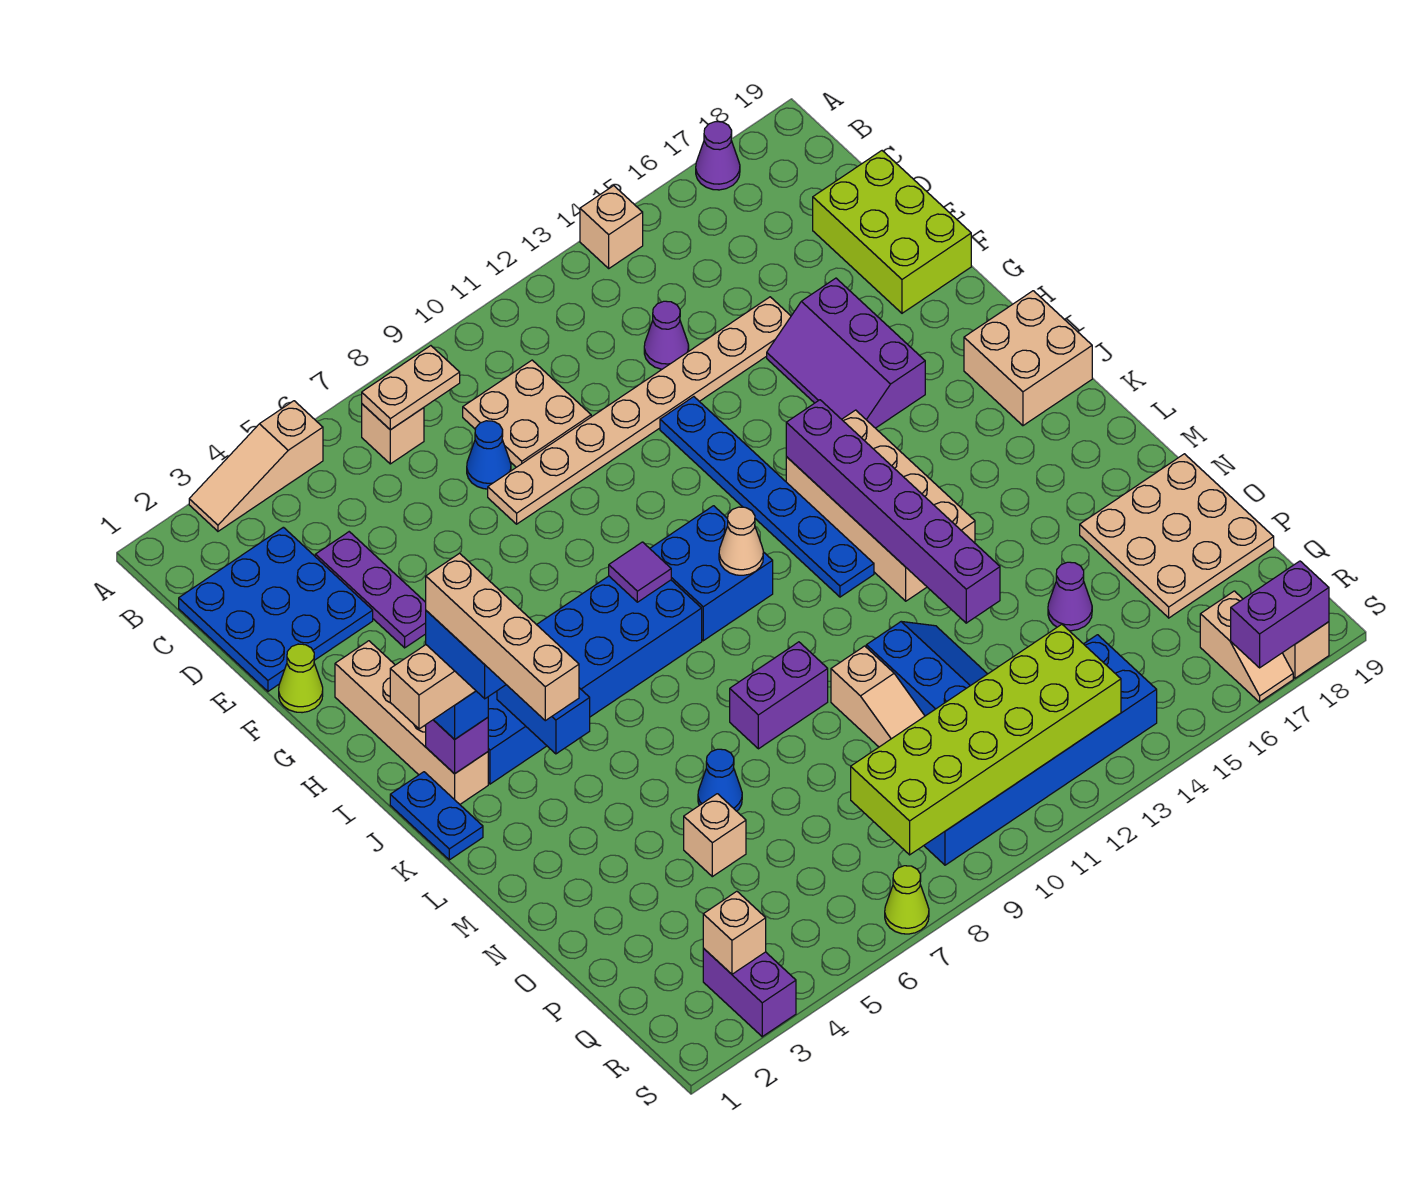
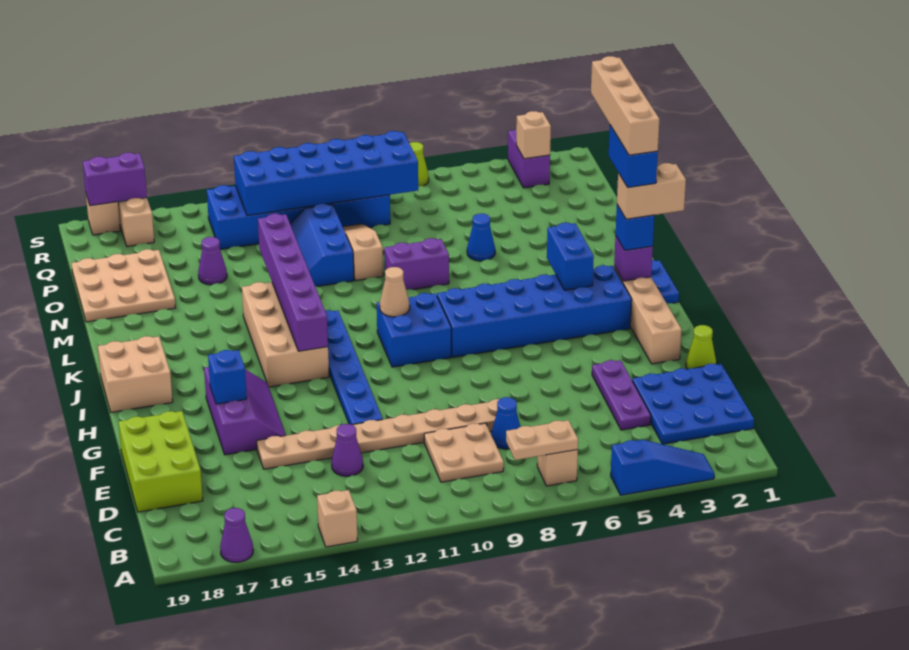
tan 1x3 slope [189,401,323,531] -> blue 1x3 slope [611,440,714,495]
none -> blue 1x1 brick [208,350,247,404]
purple 1x1 tile [609,542,671,602] -> none
tan 1x1 brick [684,794,746,877] -> none
lime 2x6 brick [851,624,1121,855] -> blue 2x6 brick [234,131,418,216]

